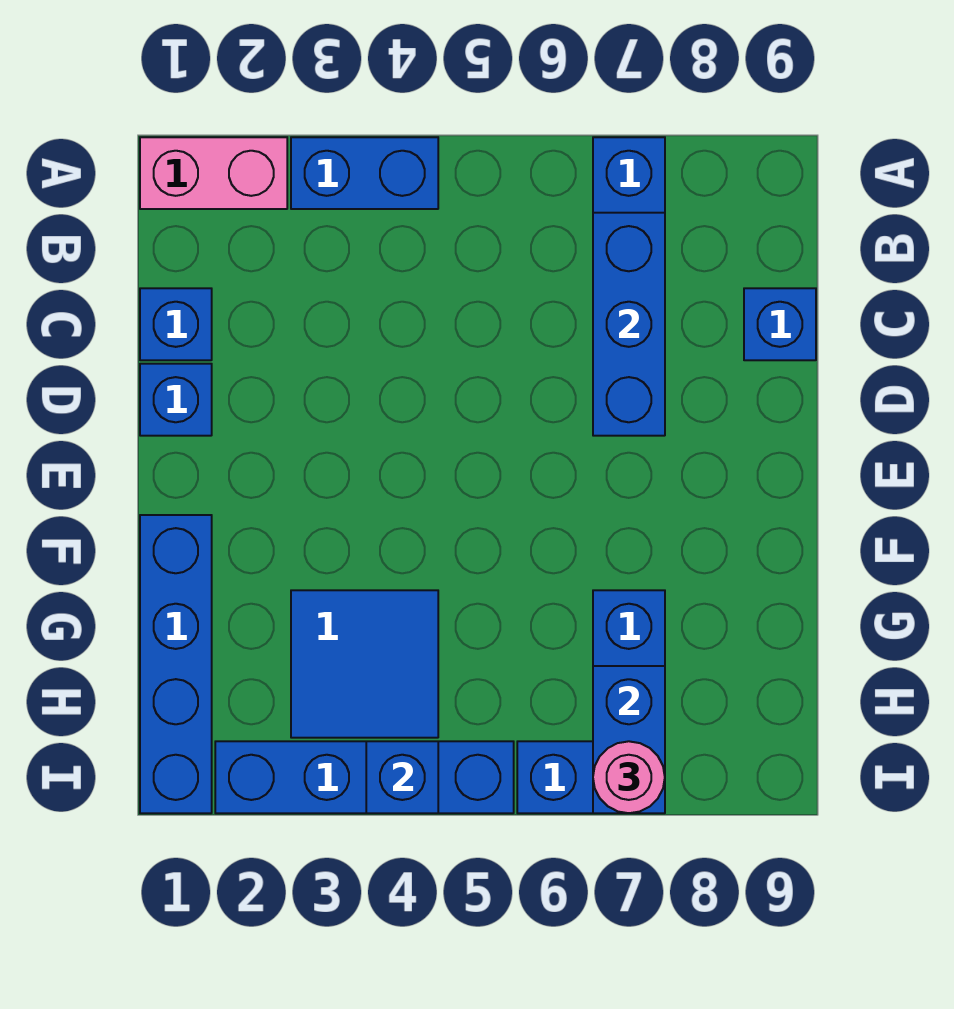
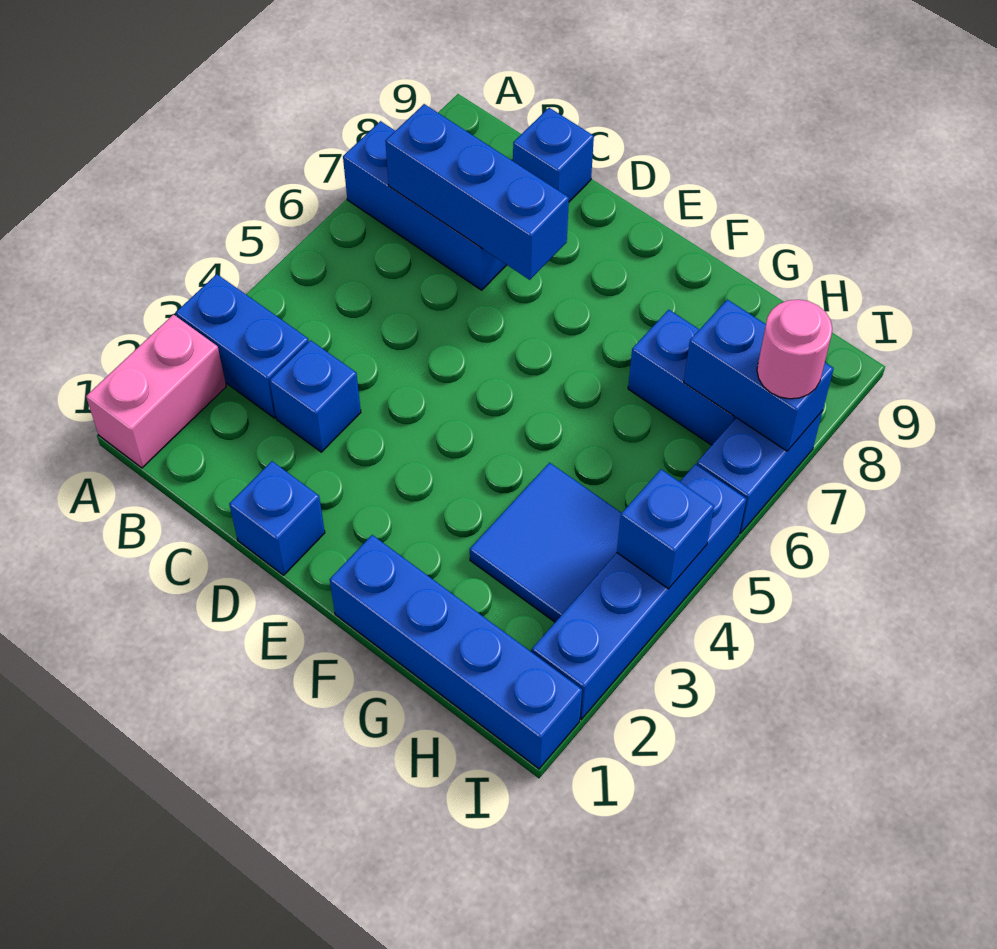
blue 1x2 brick [291,137,438,209] -> blue 1x2 brick turned to [176,274,309,418]
blue 1x1 brick [140,288,212,360] -> blue 1x1 brick moved to [270,340,361,452]

